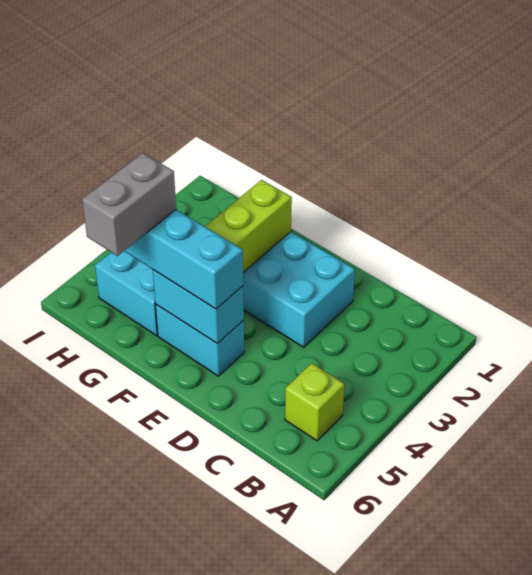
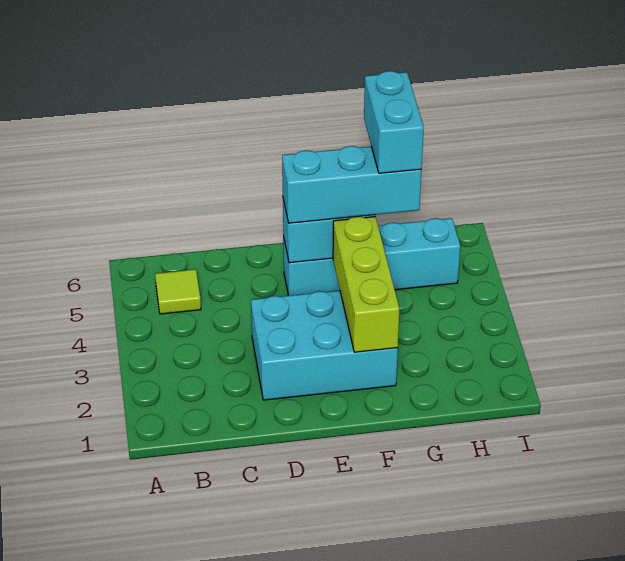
lime 1x1 brick [285,363,344,441] -> lime 1x1 tile [155,269,201,314]
grey 1x2 brick [82,153,176,256] -> cyan 1x2 brick [364,71,424,173]

